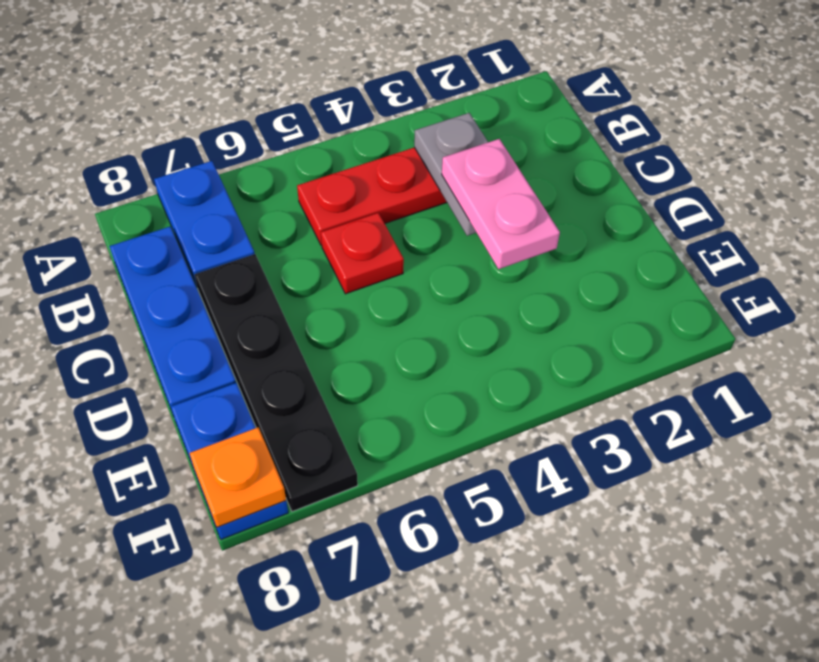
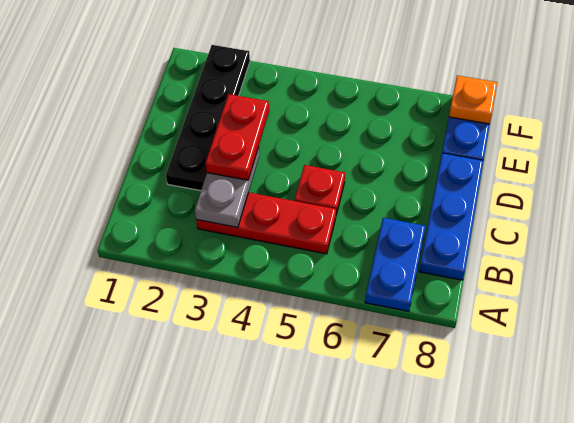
pink 1x2 plate [442,139,560,269] -> red 1x2 plate [206,94,269,180]
black 1x4 plate [195,254,358,512] -> black 1x4 plate moved to [166,45,250,191]

